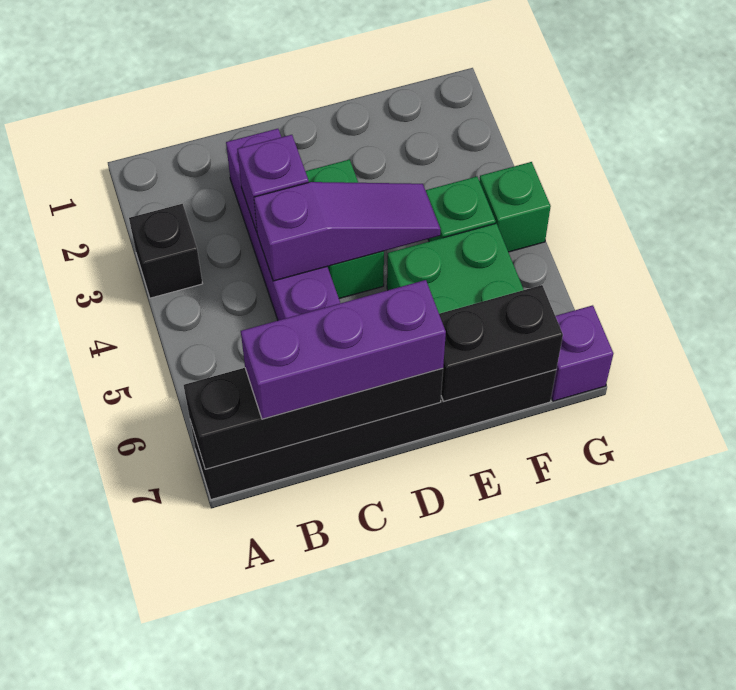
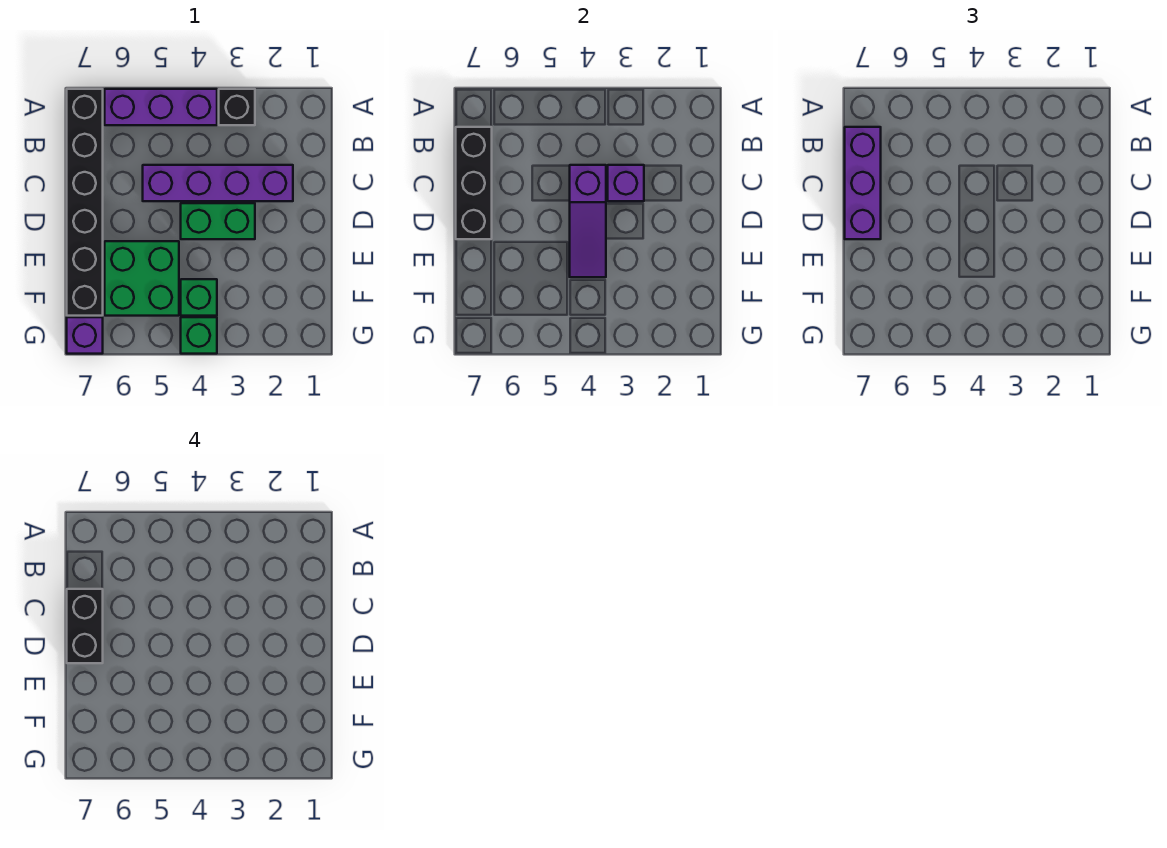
none -> purple 1x3 brick [105,89,217,125]
black 1x4 brick [184,368,443,469] -> black 1x3 brick [456,127,492,239]
black 1x2 brick [439,285,563,401] -> black 1x2 brick moved to [67,589,103,663]

